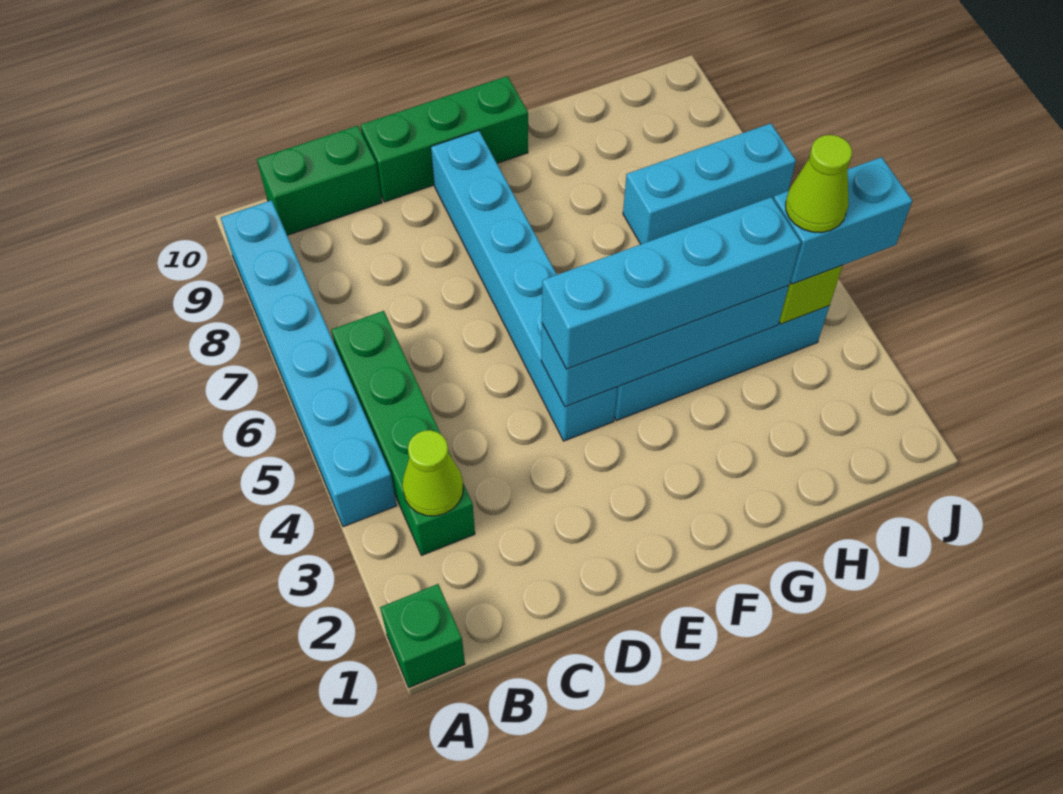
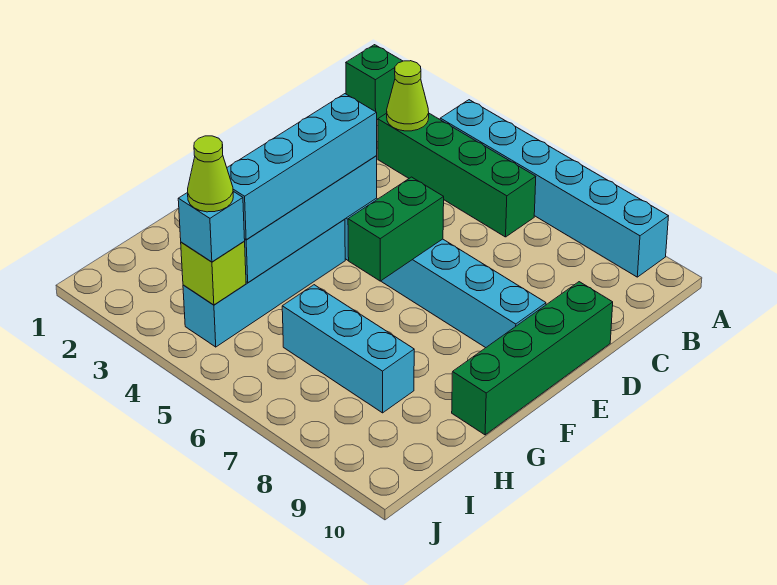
green 1x2 brick [257,126,382,235] -> green 1x2 brick moved to [348,177,444,281]
green 1x3 brick [361,76,528,202] -> green 1x4 brick [452,282,613,435]
cyan 1x3 brick [623,123,796,244] -> cyan 1x3 brick turned to [282,285,414,413]
cyan 1x2 brick [774,157,912,284] -> cyan 1x1 brick [178,191,245,262]

